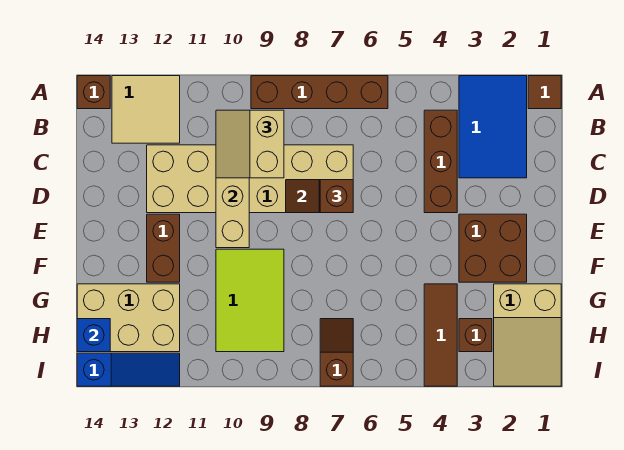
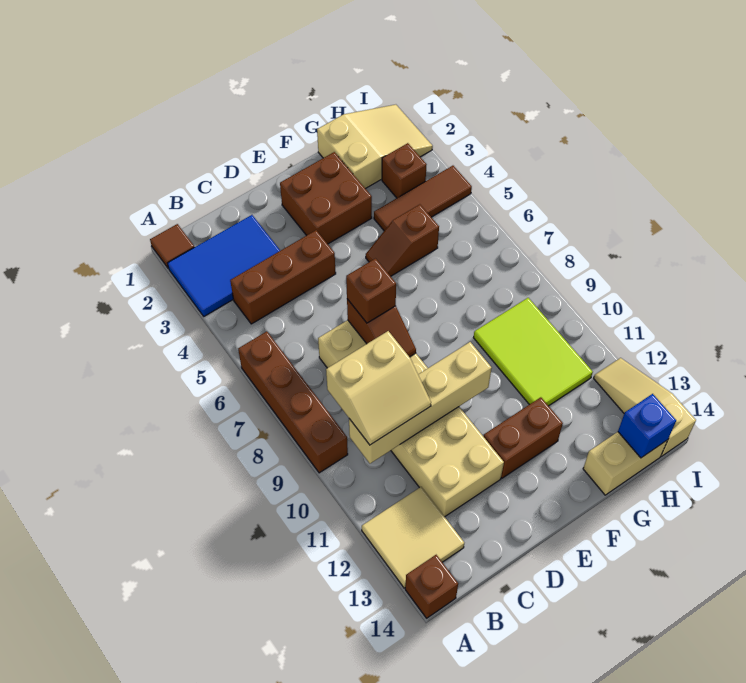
lime 2x3 tile [216,249,284,352] -> lime 2x3 tile turned to [473,298,593,406]
tan 2x3 brick [77,284,180,352] -> tan 1x2 brick [583,432,668,495]
brown 1x2 slope [320,319,353,386] -> brown 1x2 slope moved to [366,204,439,276]
blue 1x3 slope [77,353,180,386] -> tan 1x3 slope [594,358,696,456]

